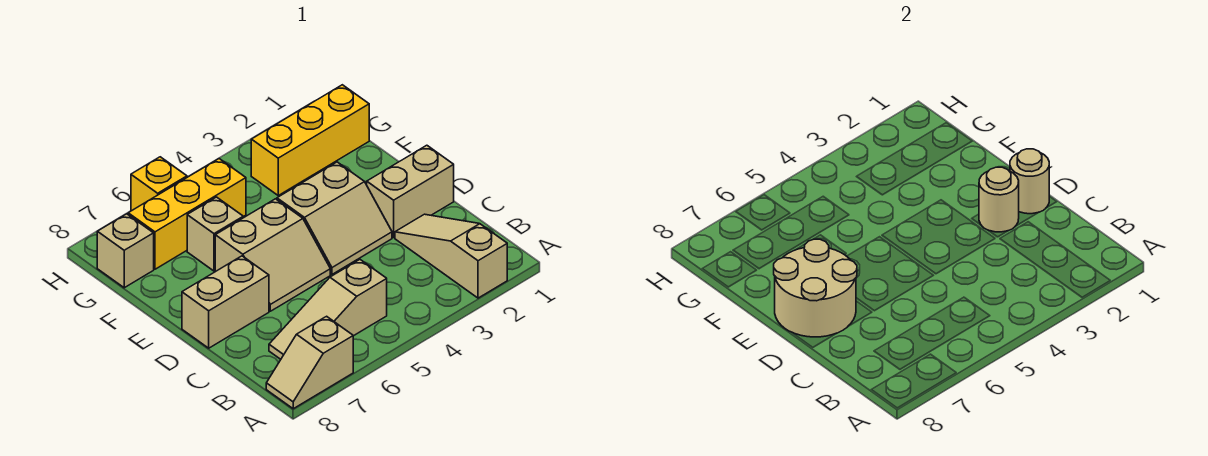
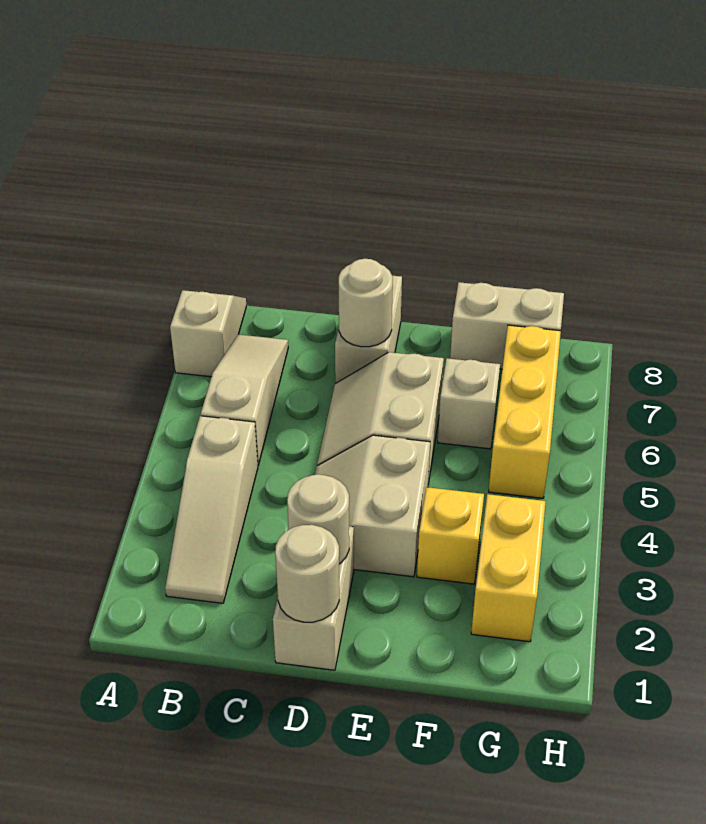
tan 1x3 slope [395,214,507,298] -> tan 1x3 slope turned to [165,416,258,603]
tan 2x2 round brick [774,239,857,337] -> tan 1x1 round brick [339,259,393,347]
yellow 1x3 brick [251,85,369,195] -> yellow 1x2 brick [471,494,546,642]
tan 1x1 brick [97,214,154,288] -> tan 1x2 brick [450,282,564,369]
yellow 1x1 brick [131,157,187,211] -> yellow 1x1 brick moved to [417,487,484,584]

